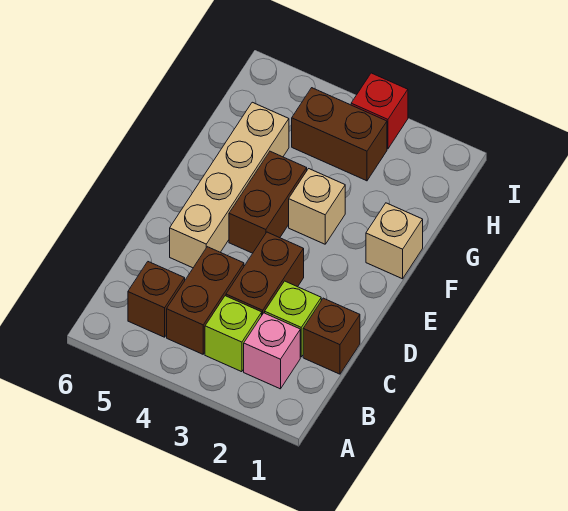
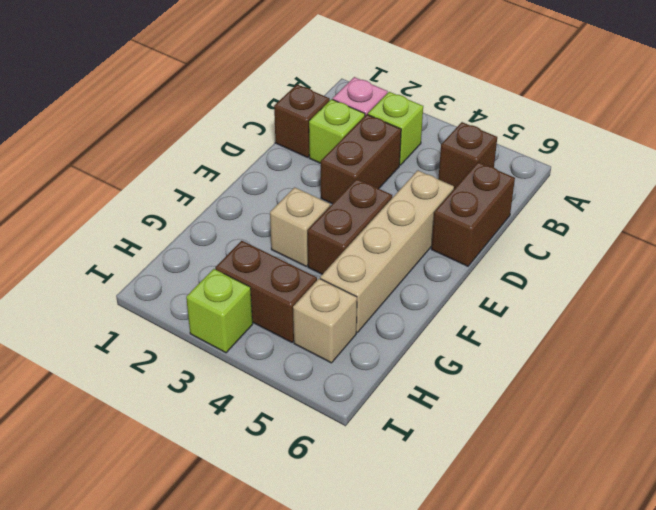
brown 1x2 brick [167,247,244,354] -> brown 1x2 brick moved to [431,162,515,266]
tan 1x1 brick [366,203,423,279] -> tan 1x1 brick moved to [293,279,357,363]
red 1x1 brick [351,73,408,149] -> lime 1x1 brick [186,269,253,353]

